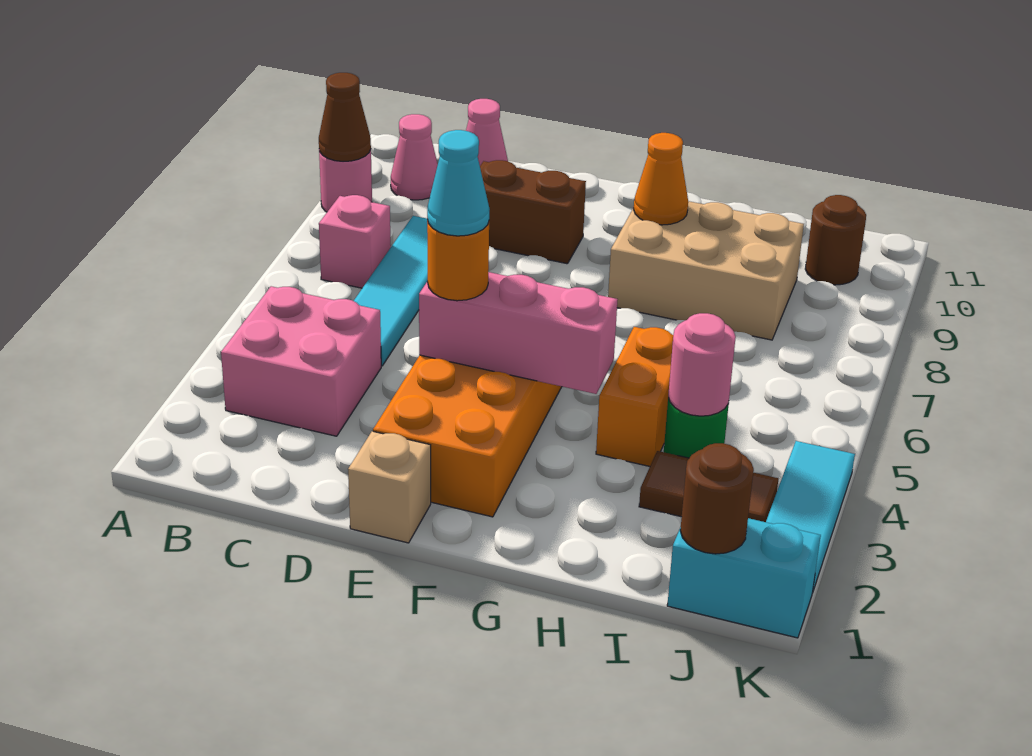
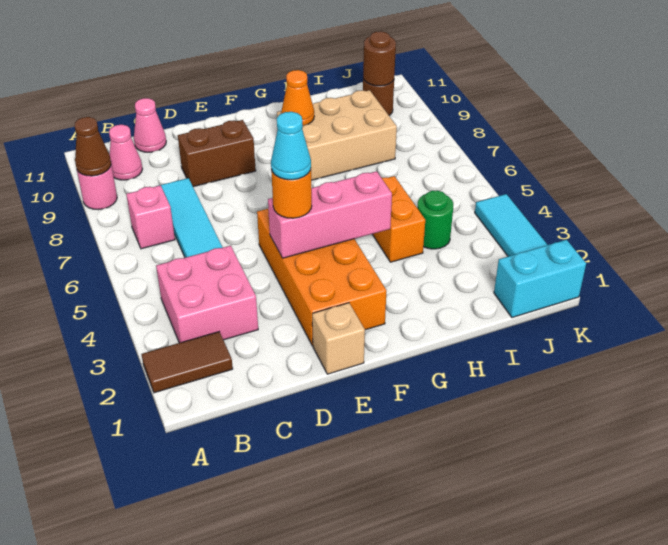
brown 1x2 tile [639,451,778,522] -> brown 1x2 tile moved to [142,332,233,393]
pink 1x1 round brick [668,313,736,416] -> none
brown 1x1 round brick [680,443,754,554] -> brown 1x1 round brick moved to [363,31,396,86]

